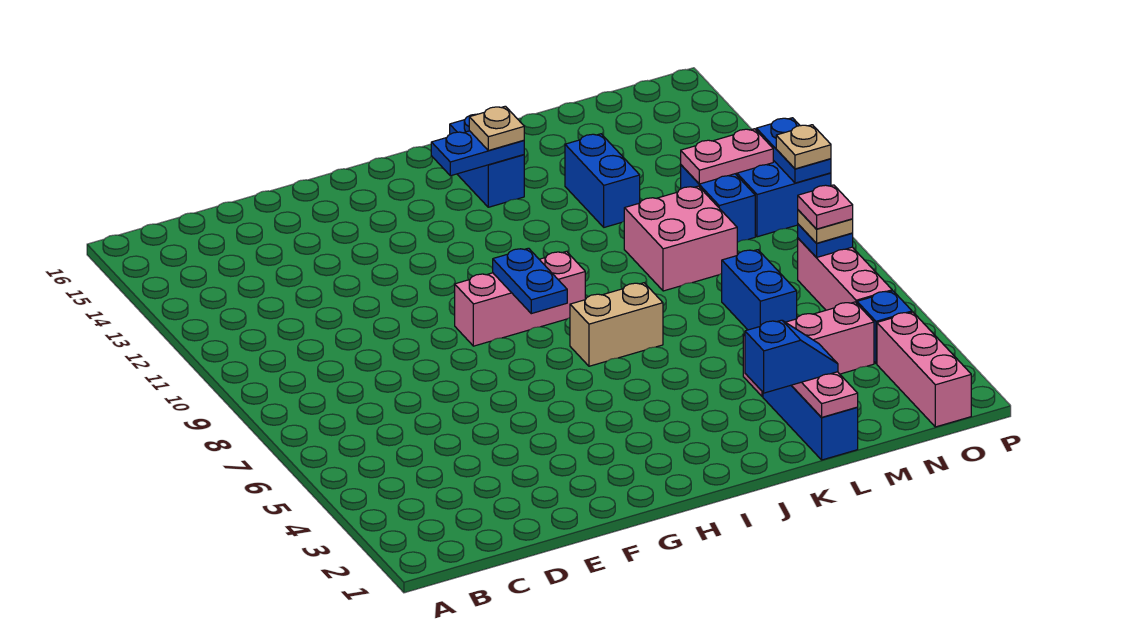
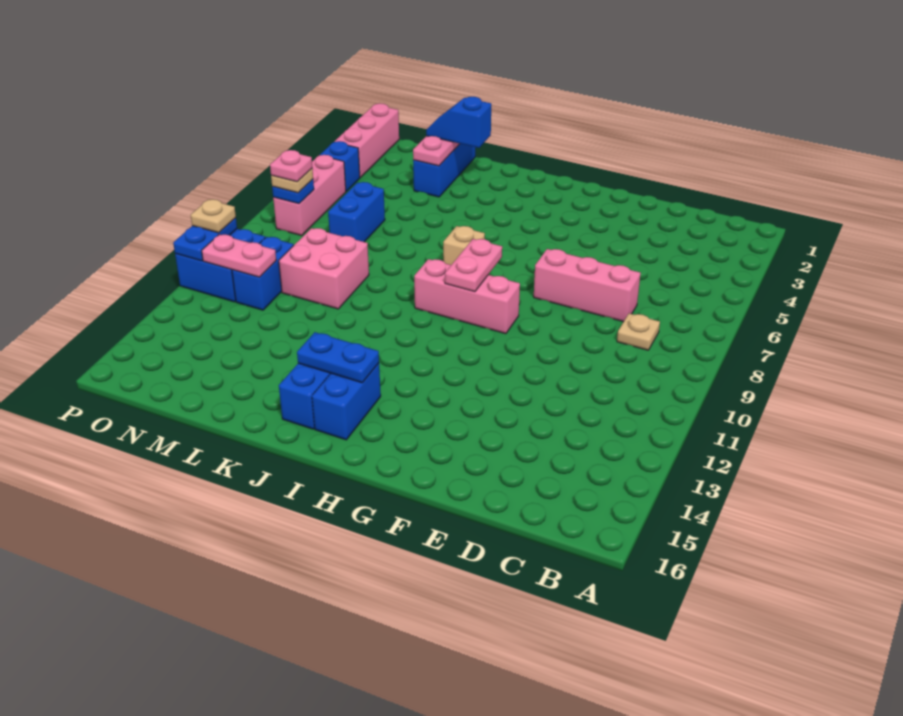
blue 1x2 plate [493,248,567,314] -> pink 1x2 plate [445,239,502,292]
tan 1x2 brick [570,283,663,366] -> tan 1x1 brick [443,226,485,265]
tan 1x1 plate [469,106,524,150] -> tan 1x1 plate moved to [617,313,660,350]
pink 1x3 brick [743,302,874,397] -> pink 1x3 brick moved to [534,249,641,322]
blue 1x2 brick [565,134,640,227] -> blue 1x2 brick moved to [312,363,381,440]

